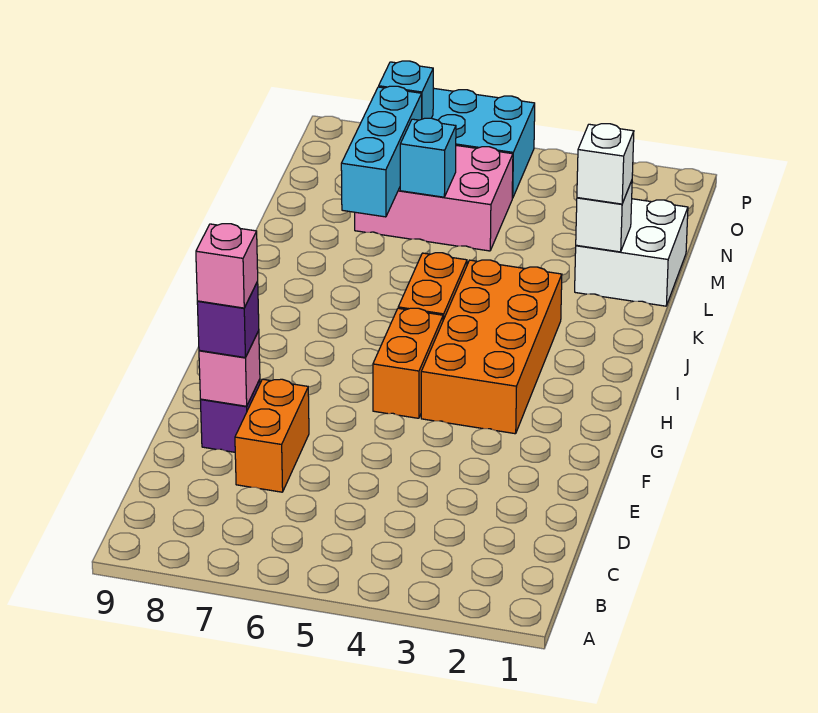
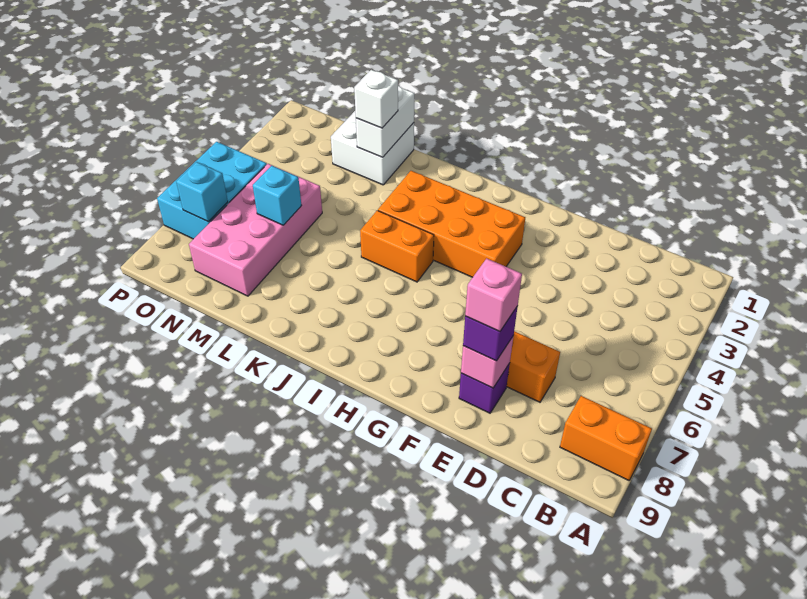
orange 1x2 brick [373,308,443,418] -> orange 1x2 brick moved to [560,396,652,480]
white 1x1 brick [576,181,632,252] -> white 1x2 brick [356,86,414,157]
cyan 1x3 brick [341,86,422,217] -> none
pink 2x3 brick [355,145,513,251] -> pink 2x4 brick [189,164,322,296]

